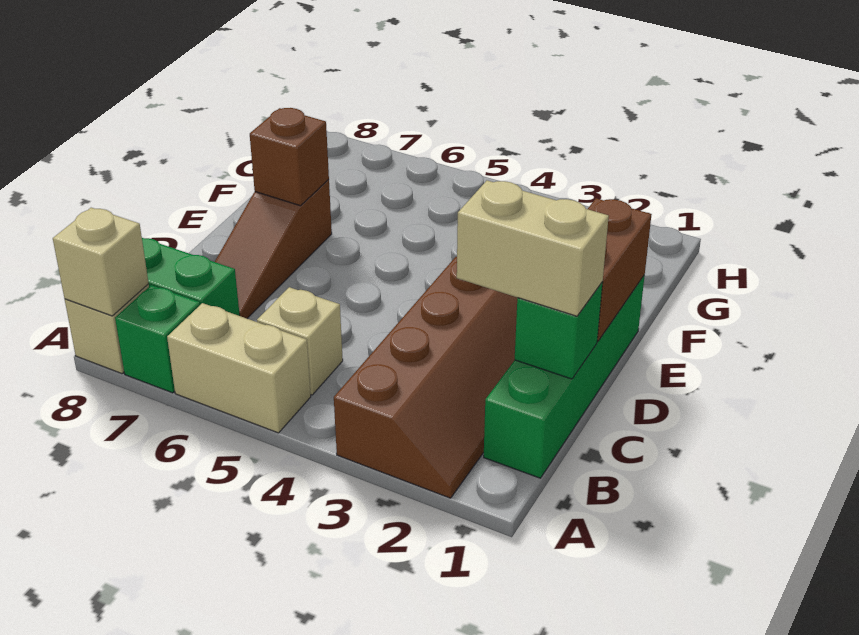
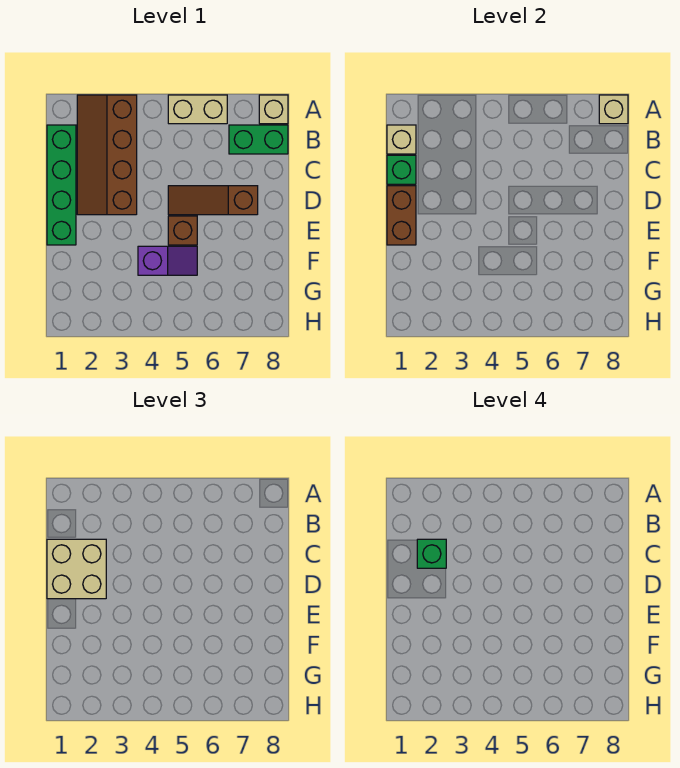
green 1x1 brick [115,285,200,393] -> green 1x1 brick moved to [417,539,446,568]
tan 1x1 brick [257,287,343,395] -> tan 1x1 brick moved to [387,125,416,154]
tan 1x2 brick [457,180,609,316] -> tan 2x2 brick [47,539,106,599]
brown 1x3 slope [215,180,332,318] -> brown 1x3 slope turned to [168,186,258,215]
brown 1x1 brick [250,108,329,206] -> brown 1x1 brick moved to [168,216,197,245]
none -> purple 1x2 slope [138,246,197,275]

